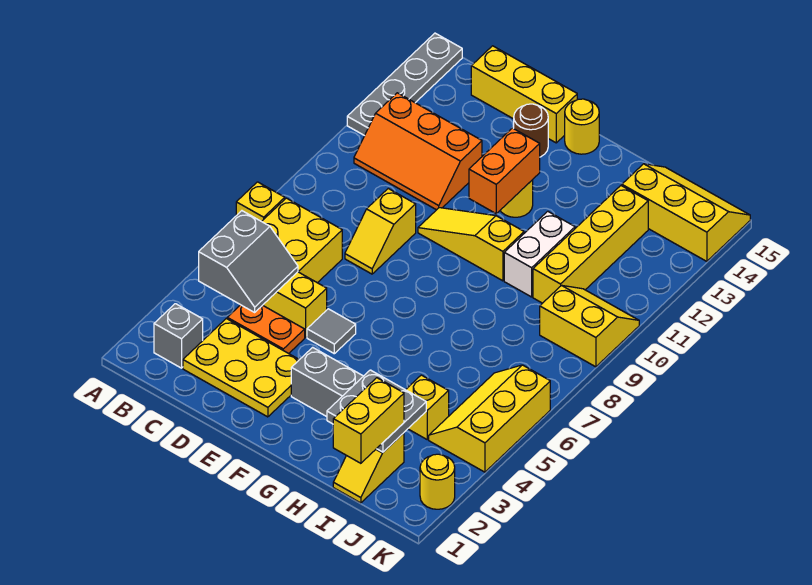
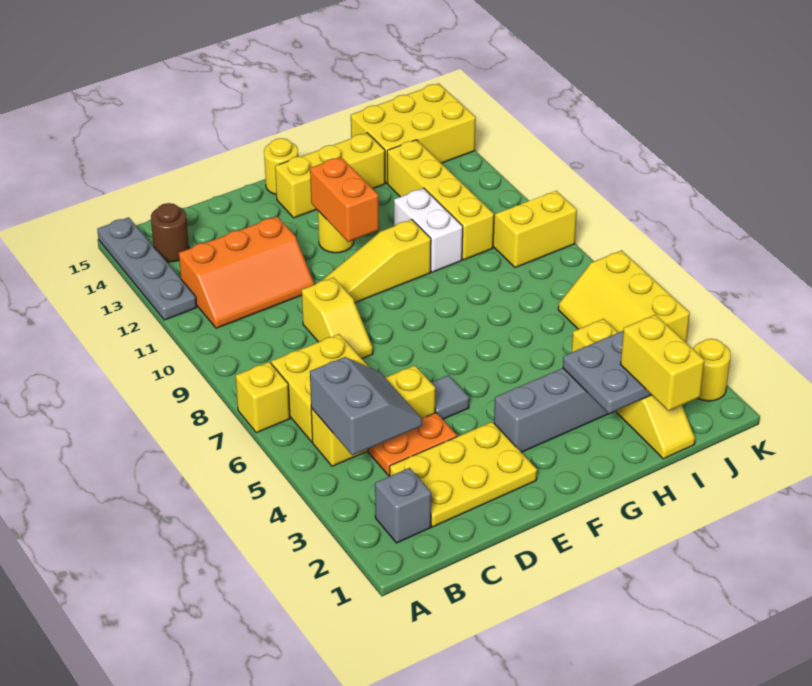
yellow 1x3 brick [471,46,577,143] -> yellow 1x3 brick moved to [275,133,385,218]
brown 1x1 round brick [514,104,548,157] -> brown 1x1 round brick moved to [151,203,189,262]
yellow 2x3 slope [622,164,750,261] -> yellow 2x3 brick [351,83,476,183]

